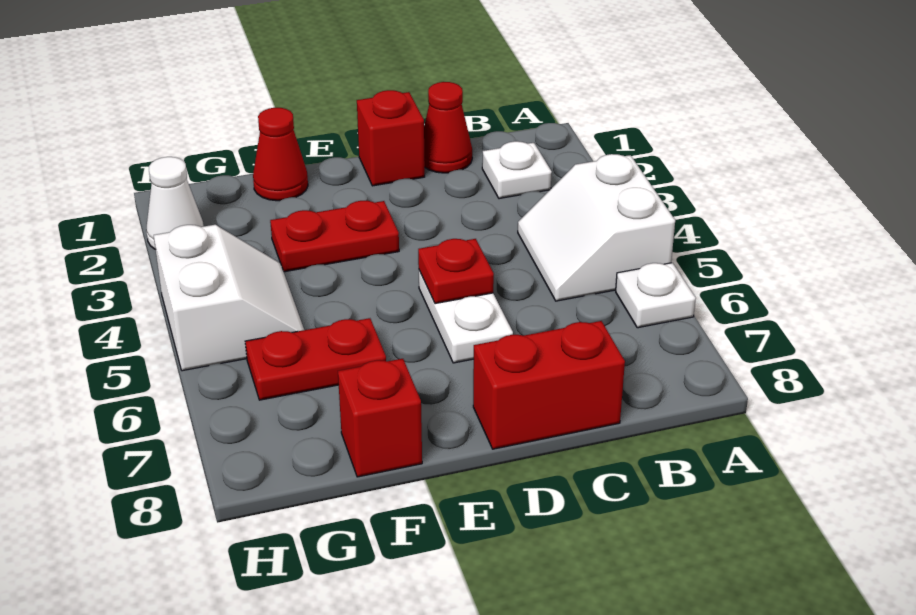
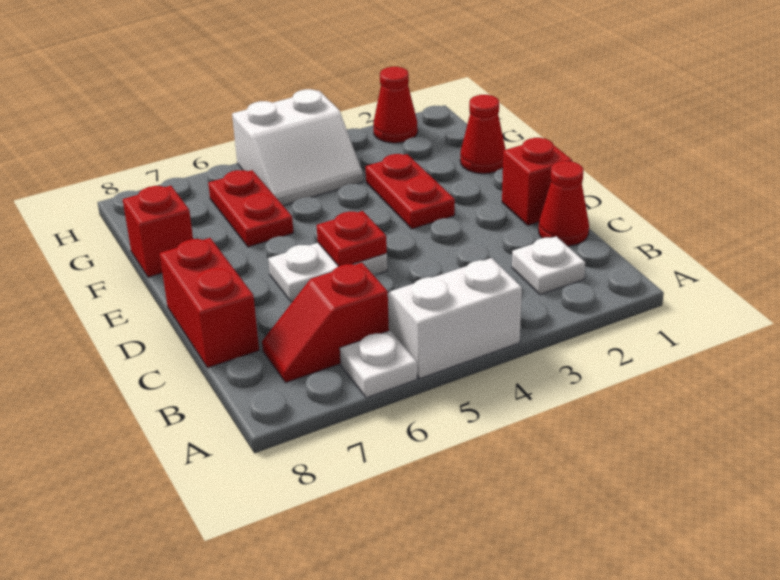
none -> red 1x2 slope [262,263,389,382]
white 1x1 cone [146,157,204,249] -> red 1x1 cone [373,67,418,143]

